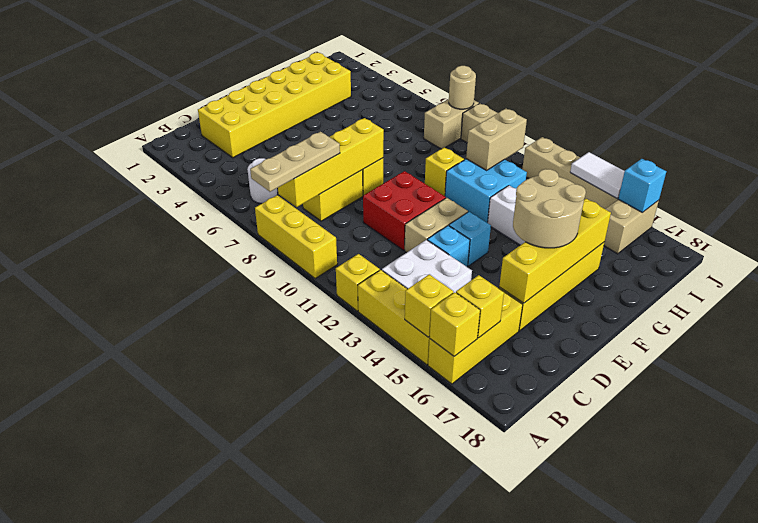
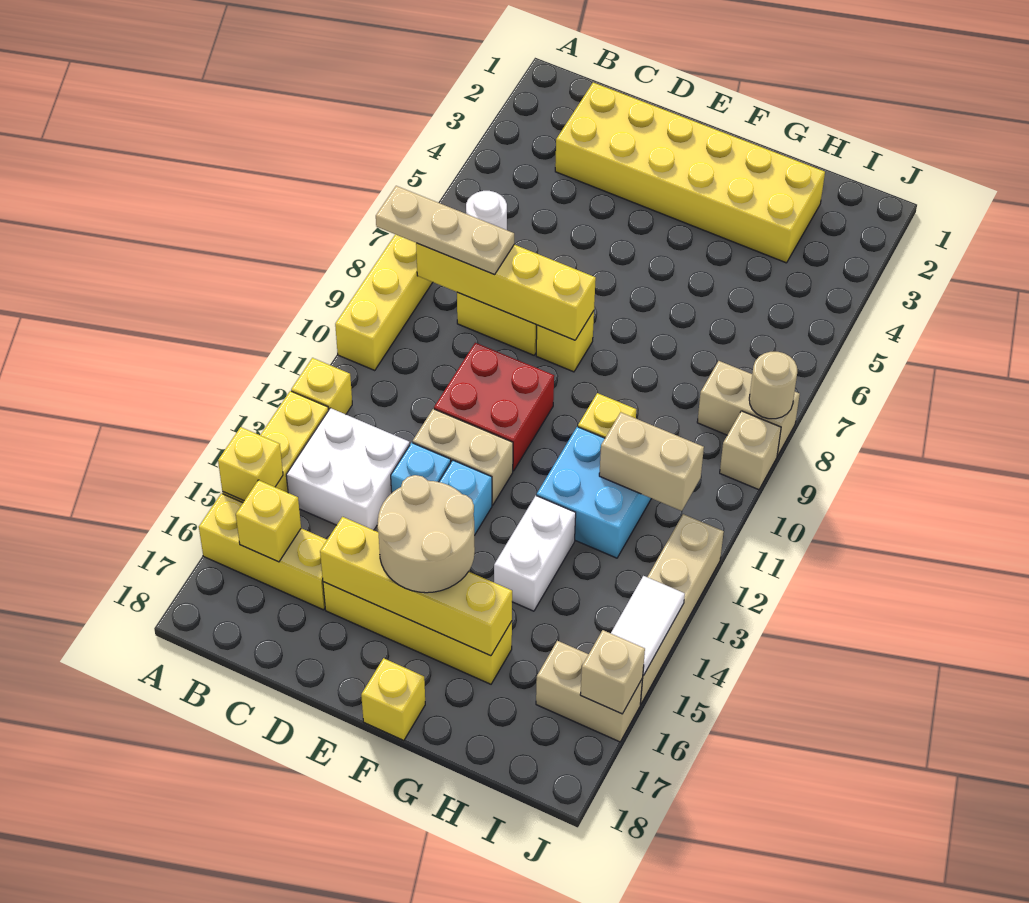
yellow 1x1 brick [429,292,480,356] -> yellow 1x1 brick moved to [361,658,425,741]
cyan 1x1 brick [618,159,666,213] -> tan 1x1 brick [580,630,645,714]

